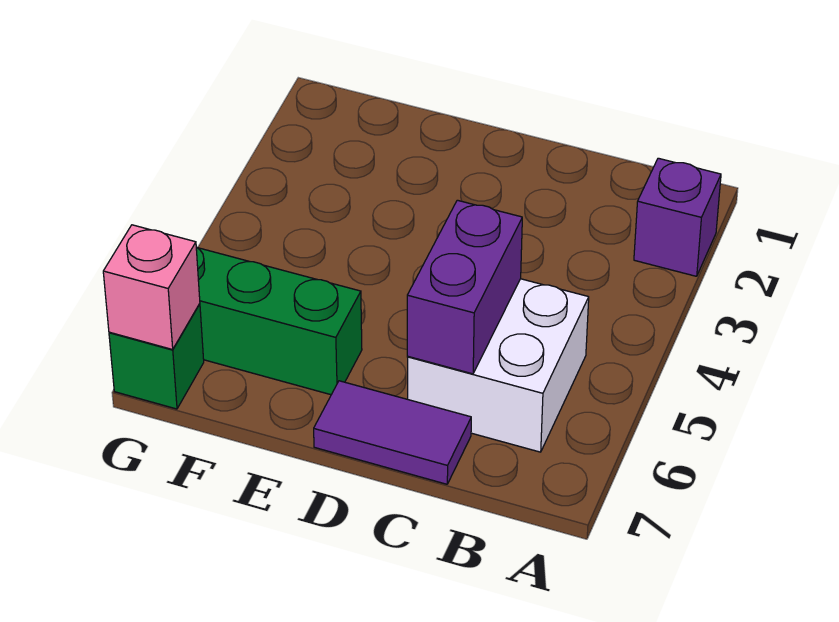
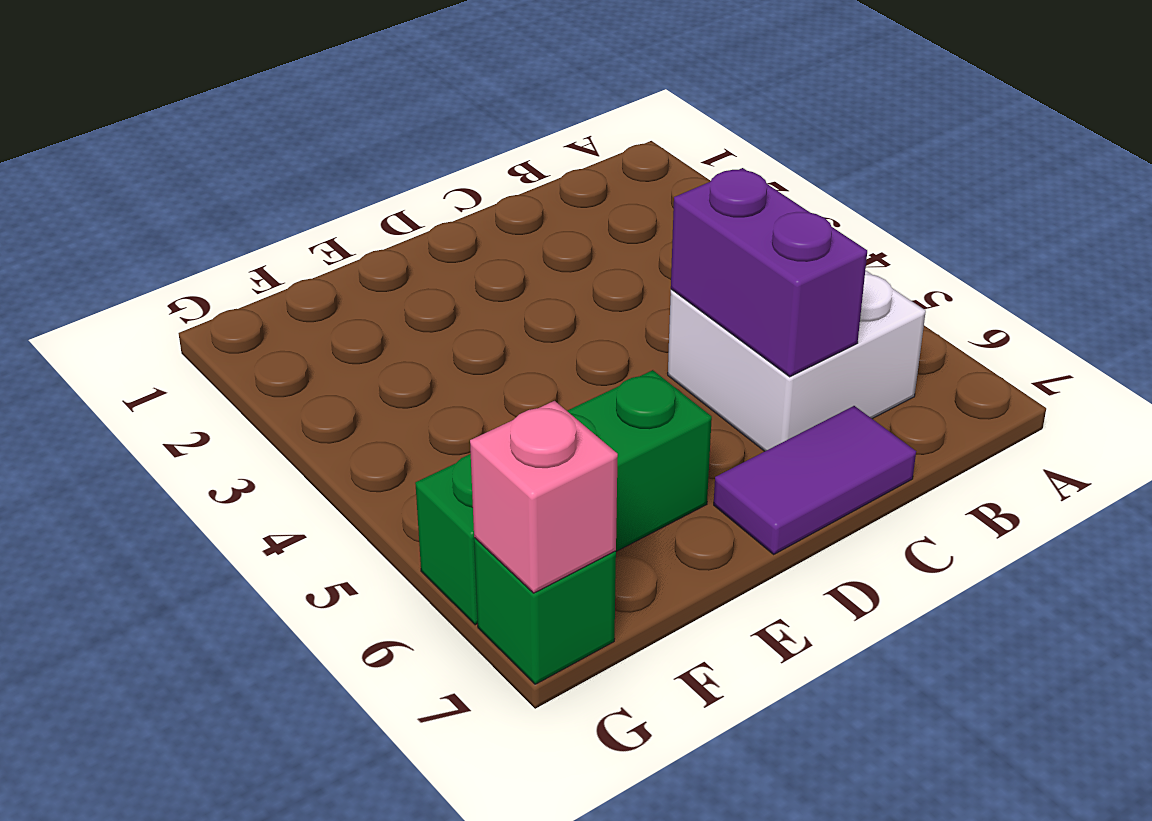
purple 1x1 brick [634,158,721,276] -> none

